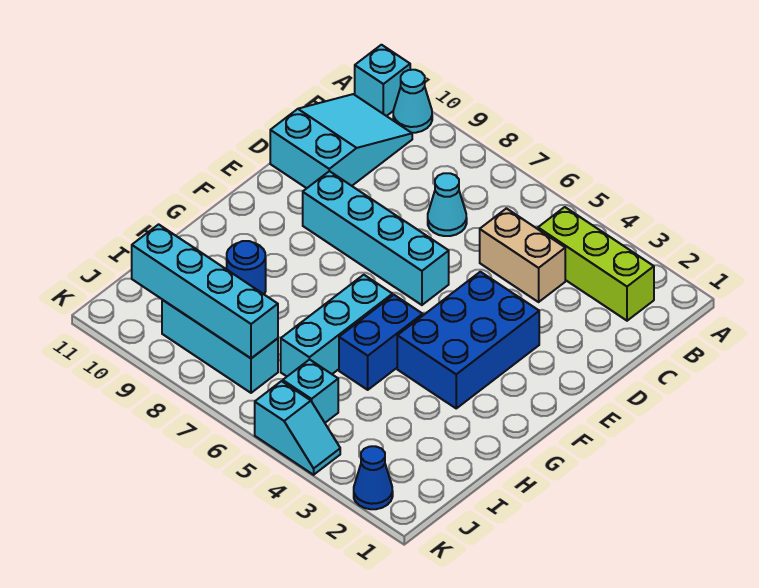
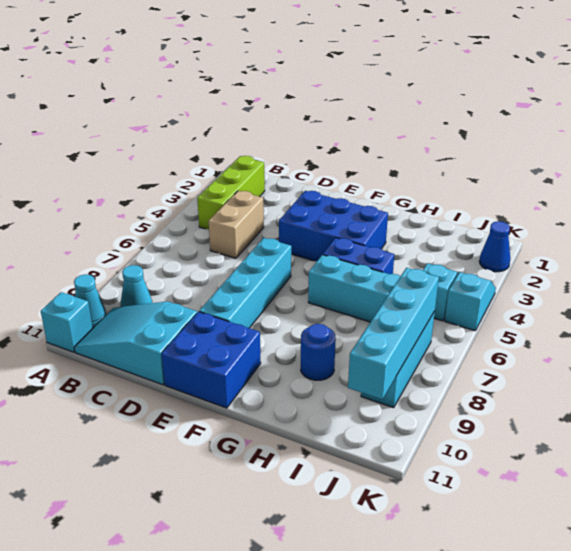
cyan 1x1 cone [428,173,467,236] -> cyan 1x1 cone moved to [120,265,152,307]
none -> blue 2x2 brick [162,312,261,408]

